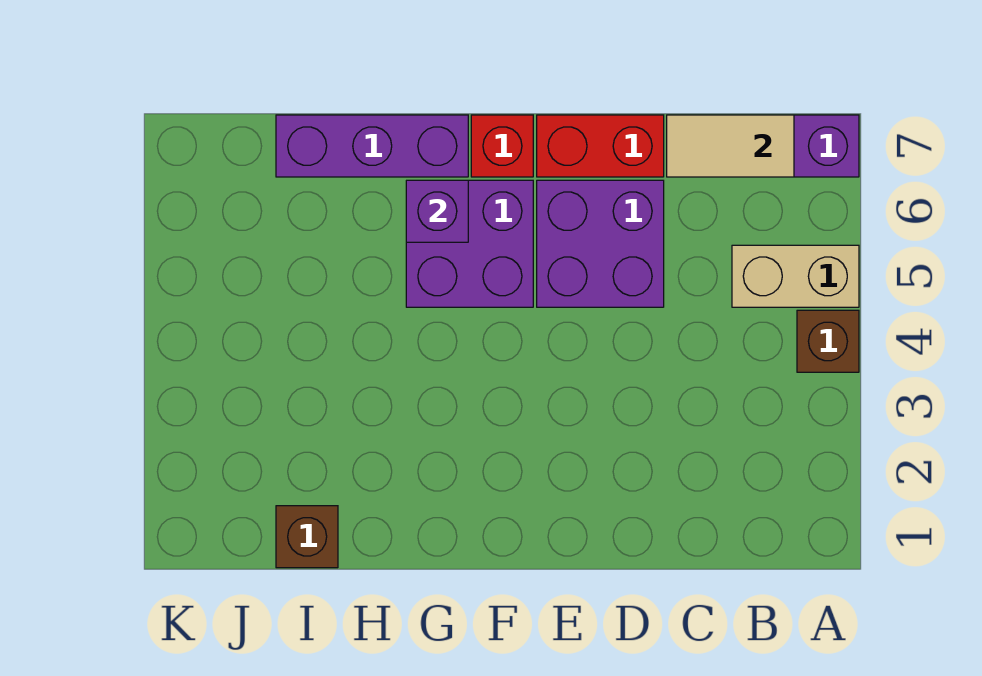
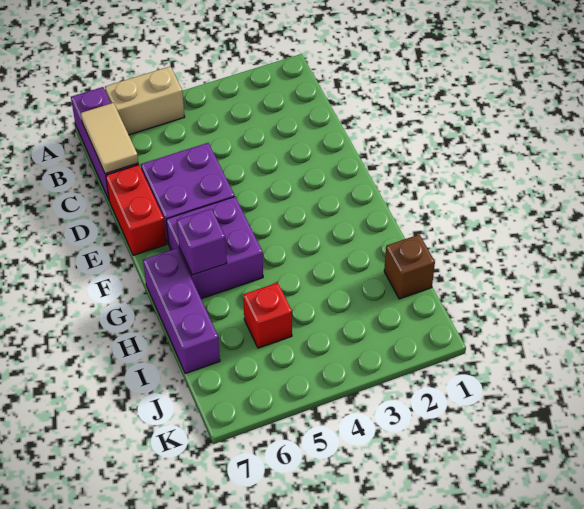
brown 1x1 brick [797,310,859,372] -> none
tan 1x2 brick [732,245,859,307] -> tan 1x2 brick turned to [105,66,185,135]
red 1x1 brick [471,115,533,177] -> red 1x1 brick moved to [243,283,292,348]

